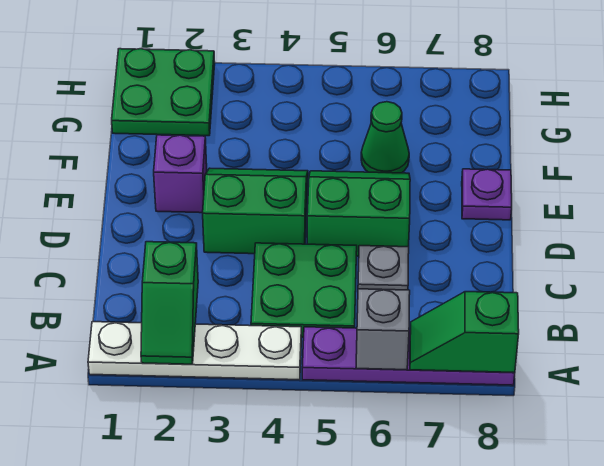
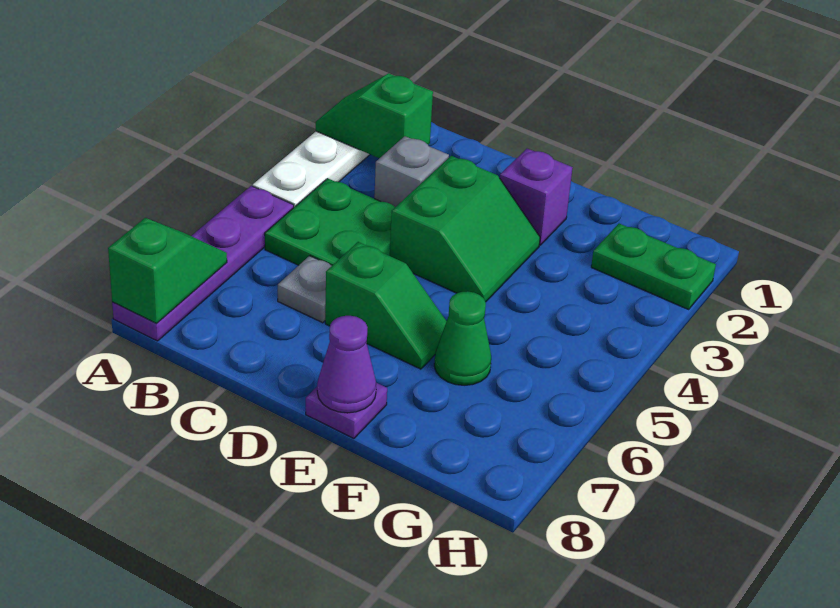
grey 1x1 brick [356,289,410,370] -> grey 1x1 brick moved to [374,136,449,207]
green 2x2 slope [307,171,410,256] -> green 1x2 slope [325,242,447,369]
none -> purple 1x1 cone [317,316,376,413]
green 2x2 plate [112,49,215,136] -> green 1x2 plate [591,224,716,309]

